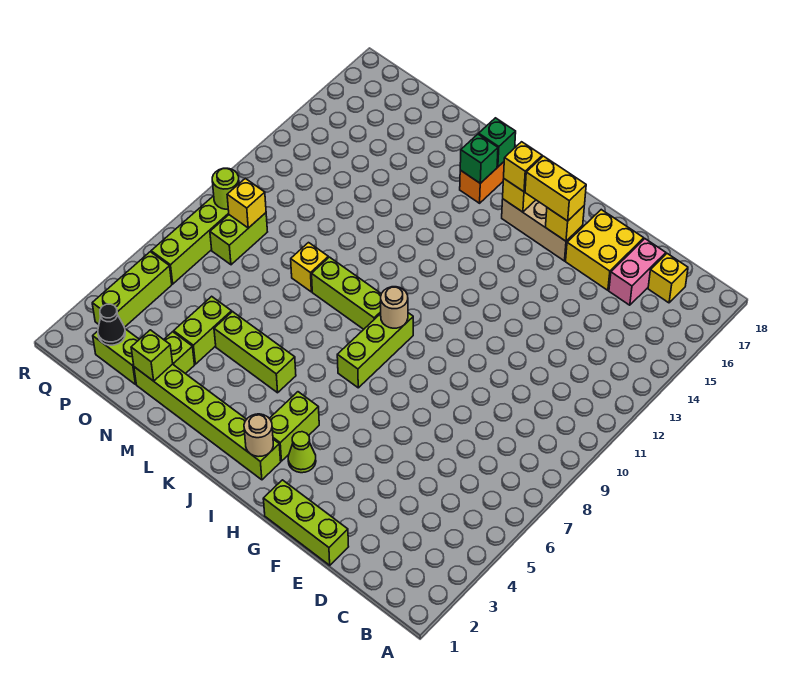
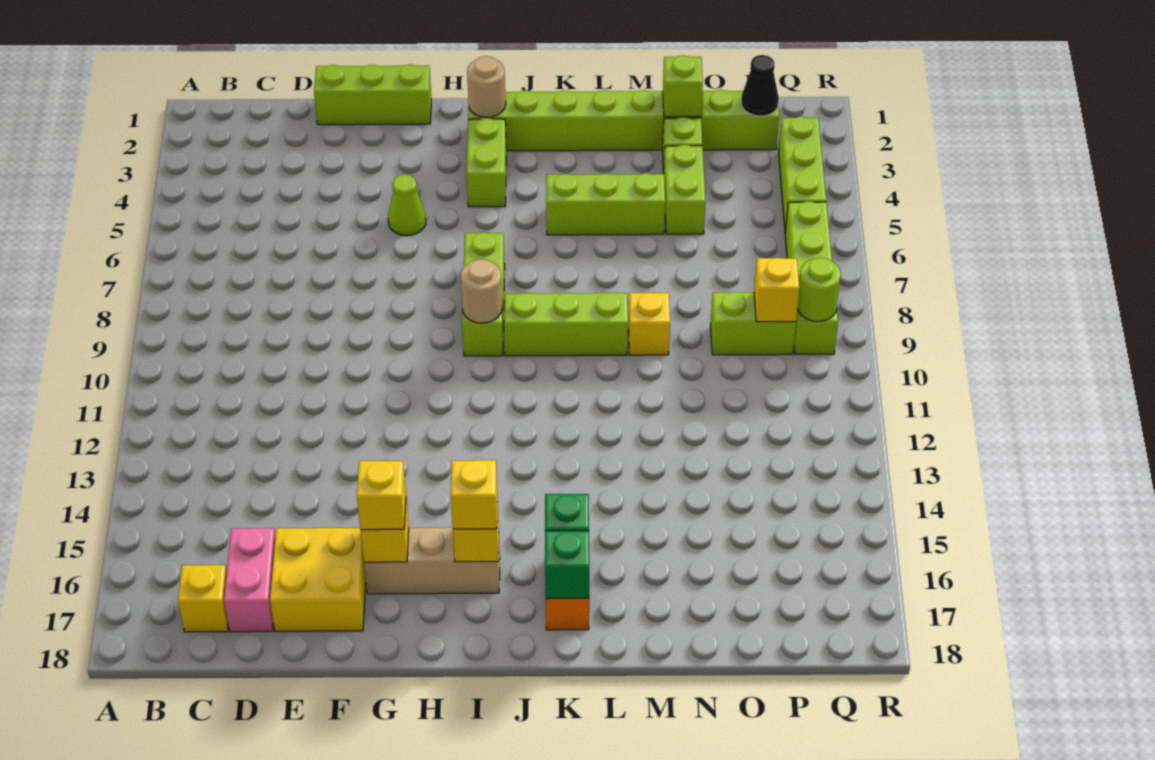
yellow 1x2 brick [525,156,586,221] -> yellow 1x1 brick [357,461,406,530]
lime 1x1 cone [288,432,316,473] -> lime 1x1 cone moved to [388,174,426,236]
lime 1x2 brick [210,213,267,265] -> lime 1x2 brick turned to [711,292,796,355]

